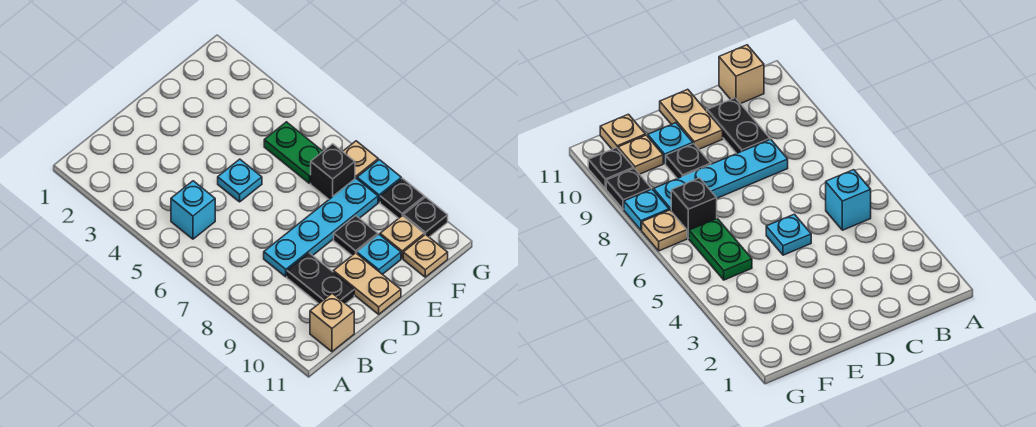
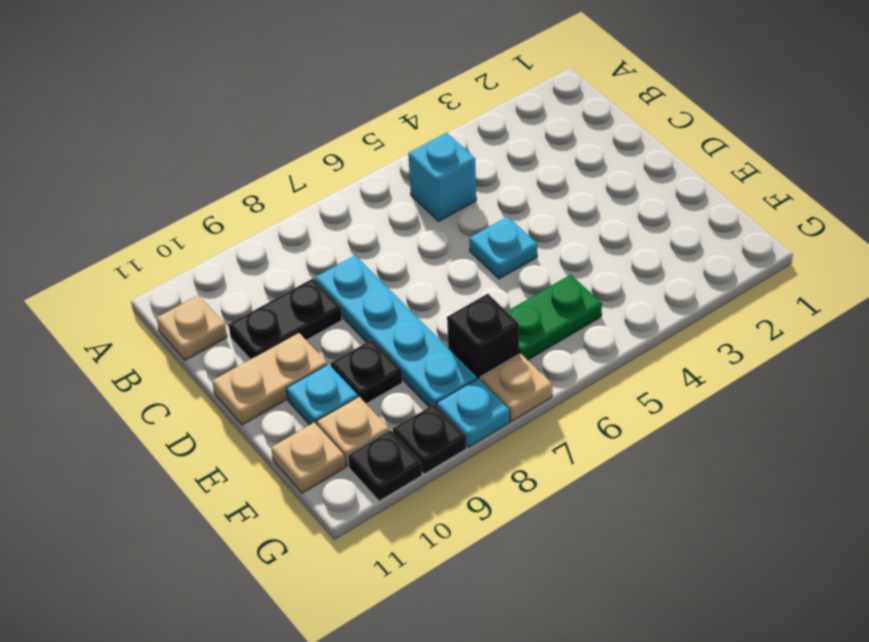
tan 1x1 brick [310,293,354,352] -> tan 1x1 plate [157,295,227,360]

